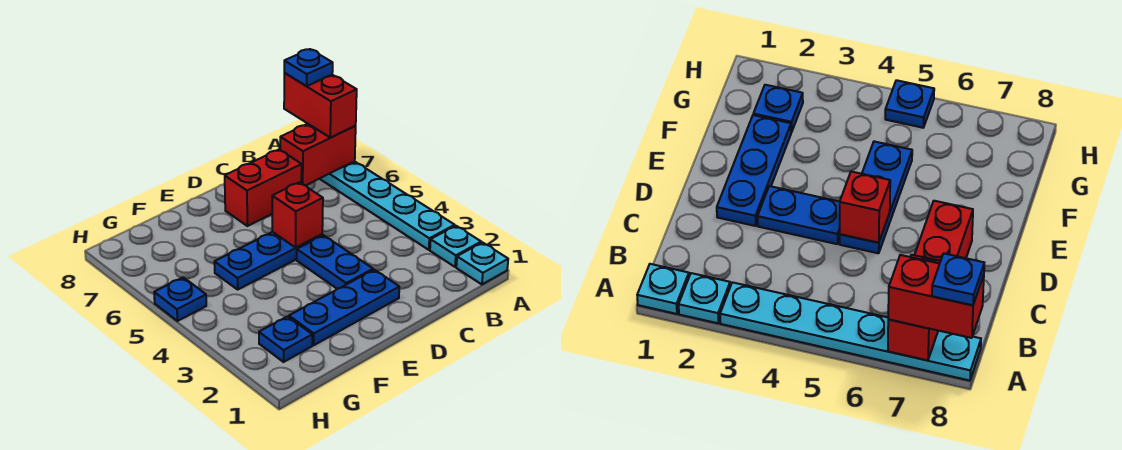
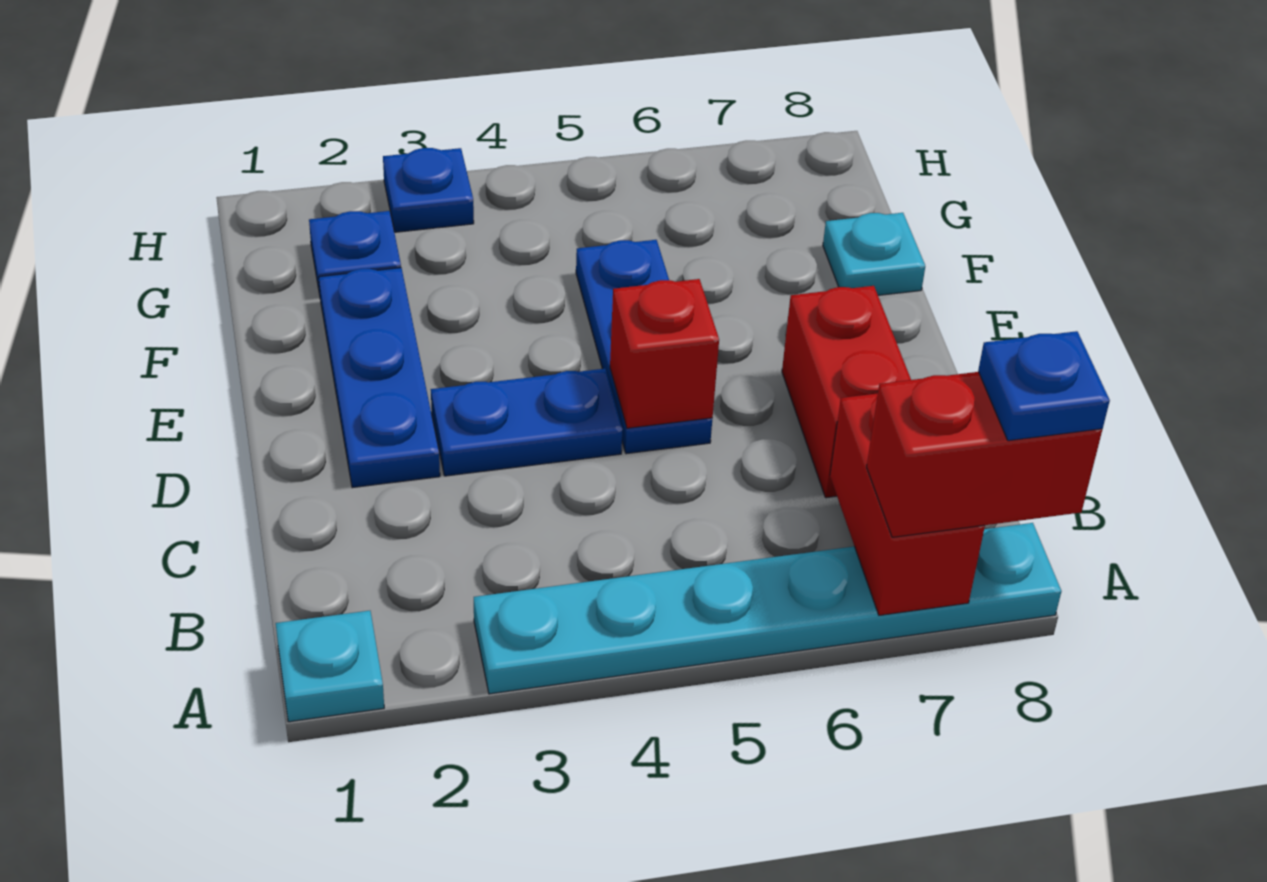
cyan 1x1 plate [430,226,481,267] -> cyan 1x1 plate moved to [823,213,925,295]
blue 1x1 plate [154,277,206,321] -> blue 1x1 plate moved to [383,148,474,232]

